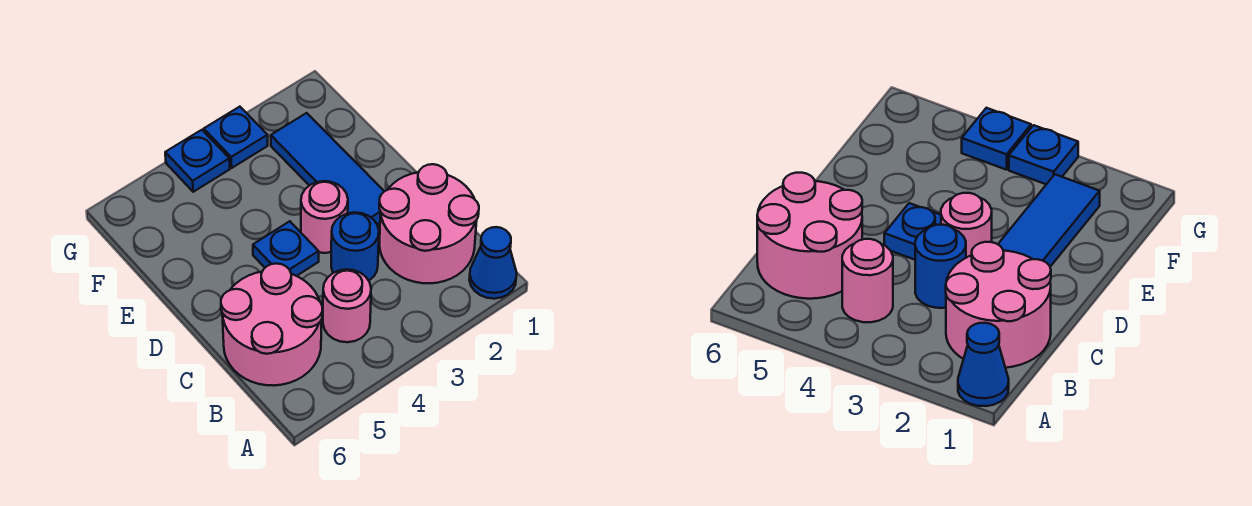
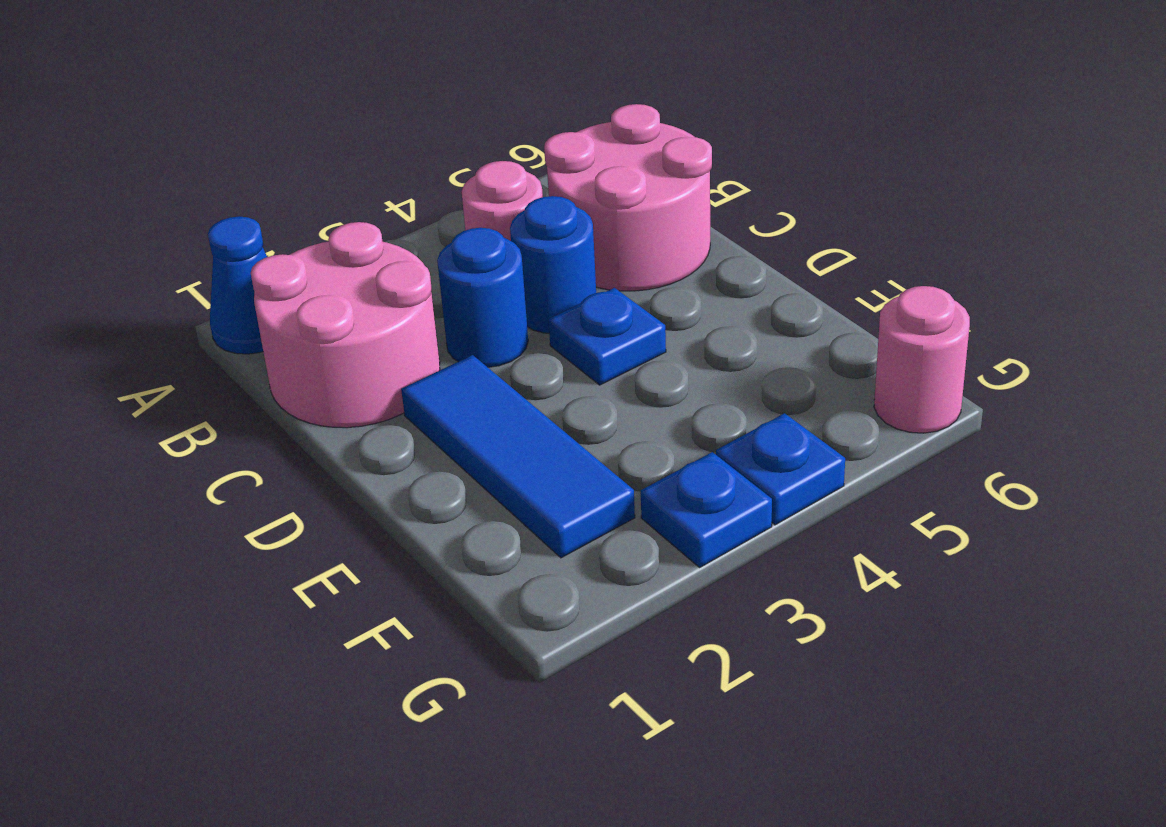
none -> blue 1x1 round brick [510,196,596,333]
pink 1x1 round brick [301,181,348,253] -> pink 1x1 round brick moved to [874,286,970,433]

